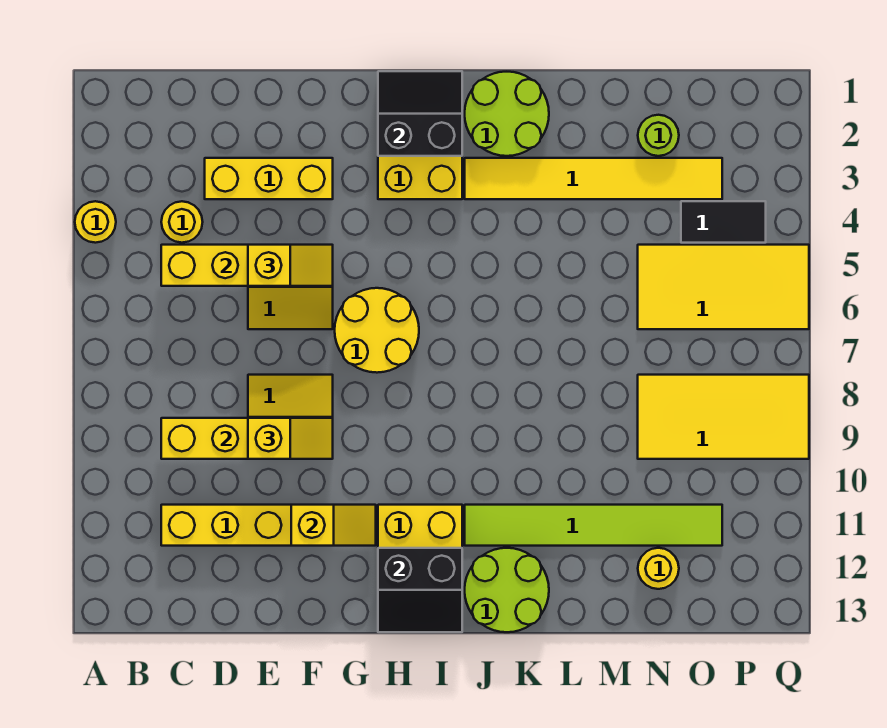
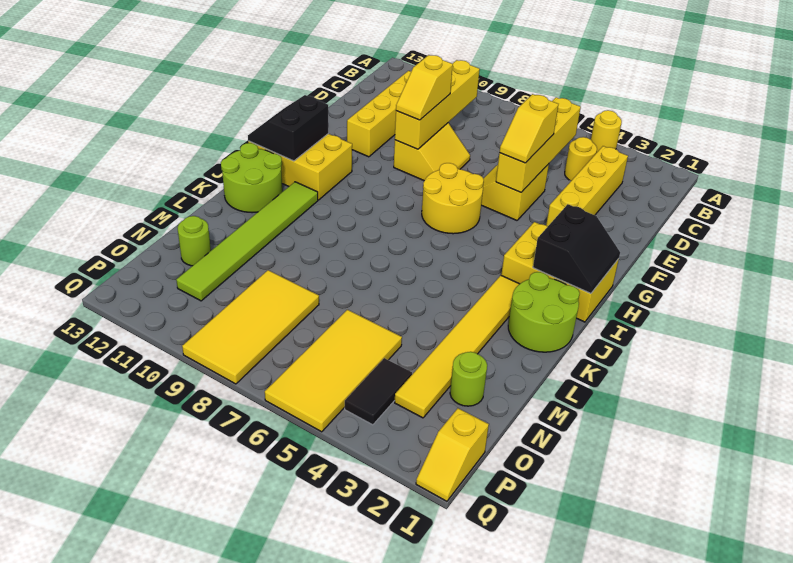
yellow 1x3 brick [205,158,333,199] -> yellow 1x4 brick [546,146,628,226]
yellow 1x2 slope [291,505,376,546] -> yellow 1x2 slope moved to [416,408,489,501]
yellow 1x1 round brick [638,548,679,589] -> lime 1x1 round brick [178,216,211,266]

